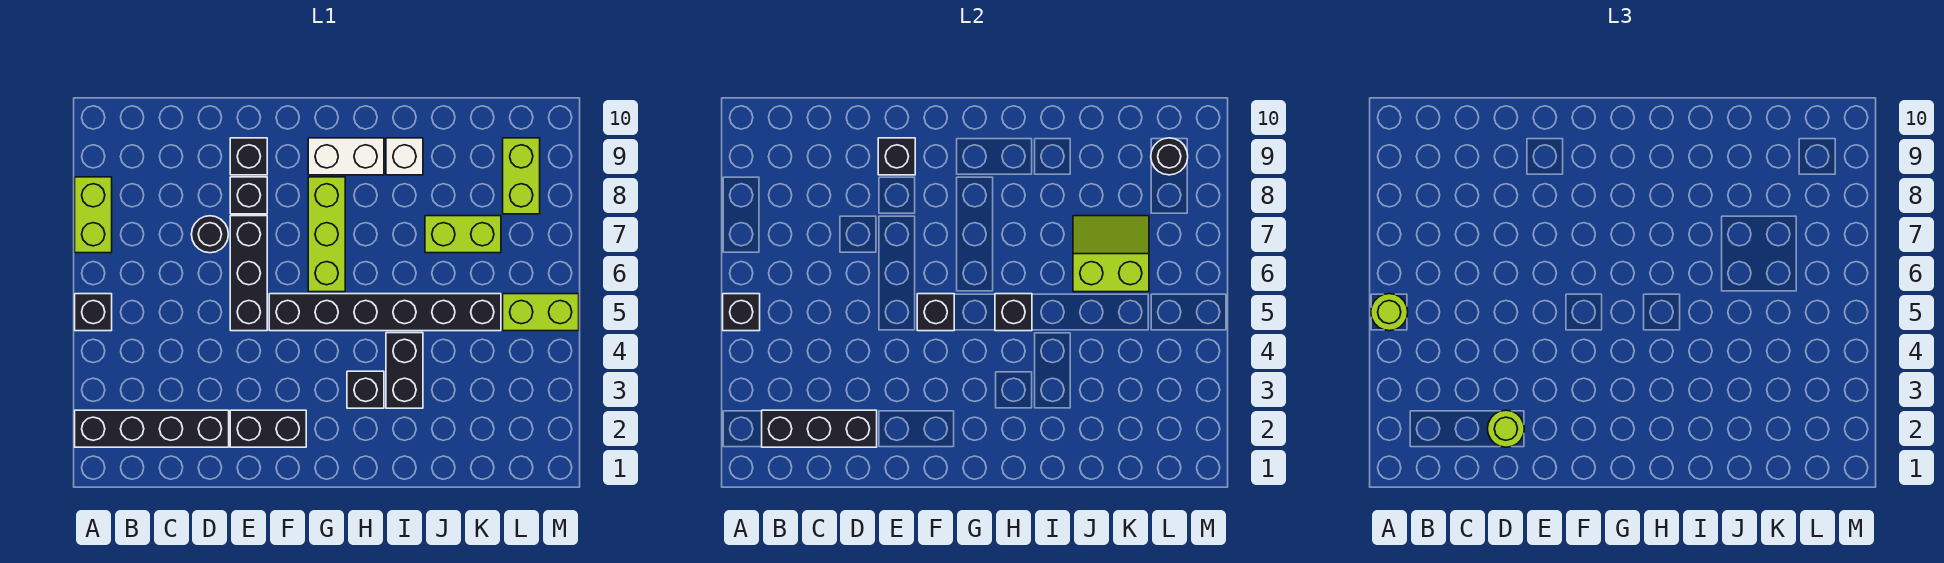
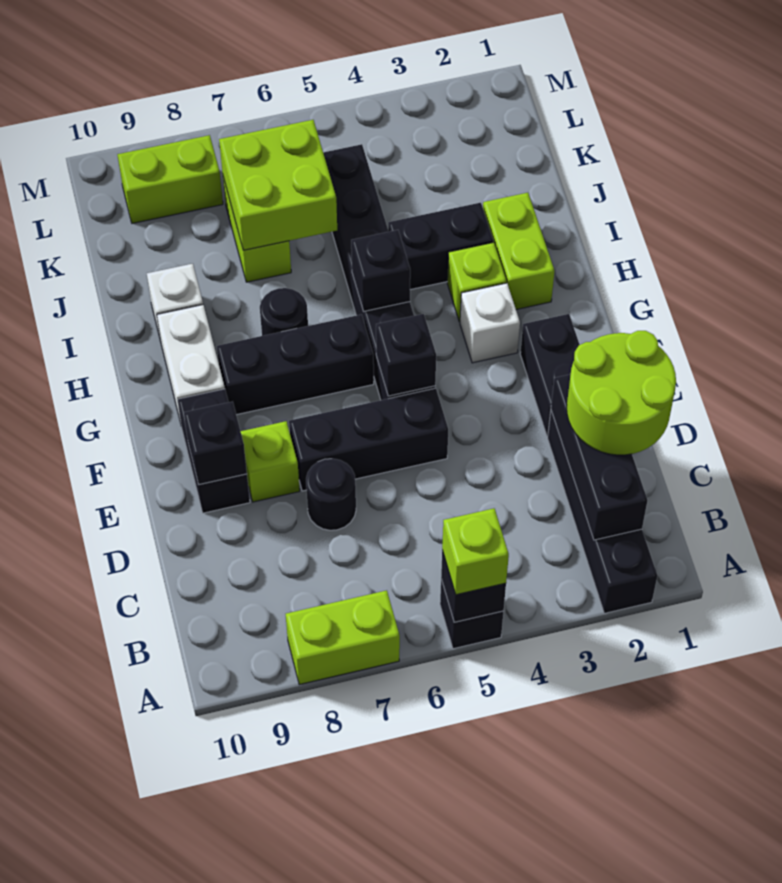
lime 1x1 round brick [1371,294,1408,331] -> lime 1x1 brick [442,508,509,595]
lime 1x1 round brick [1488,410,1524,447] -> lime 2x2 round brick [567,331,676,455]
black 1x1 brick [230,177,267,214] -> lime 1x1 brick [241,421,300,502]
black 1x1 brick [230,138,267,175] -> black 1x2 brick [177,389,250,513]
none -> white 1x1 brick [460,283,520,363]
lime 1x3 brick [308,177,345,292] -> black 1x3 brick [217,314,374,415]
black 1x1 brick [347,371,384,408] -> lime 1x1 brick [447,242,507,322]
lime 2x2 slope [1073,216,1149,292] -> lime 2x2 brick [219,120,337,250]
lime 1x2 brick [503,294,579,331] -> lime 1x2 brick moved to [483,193,555,310]
black 1x1 round brick [1151,138,1188,175] -> black 1x1 round brick moved to [260,288,308,336]

